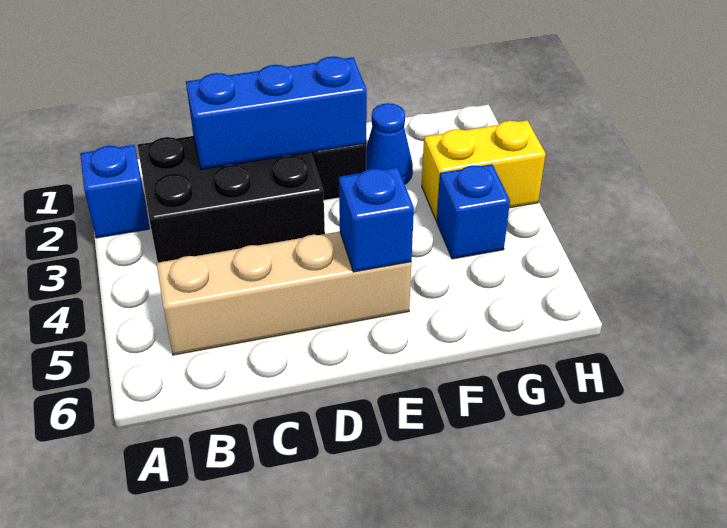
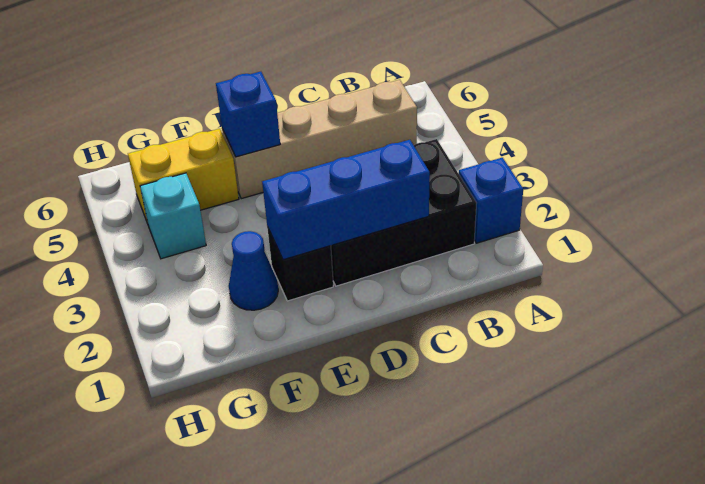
yellow 1x2 brick [422,120,546,220] -> yellow 1x2 brick moved to [128,129,239,223]
blue 1x1 brick [437,164,510,259] -> cyan 1x1 brick [140,173,206,259]

